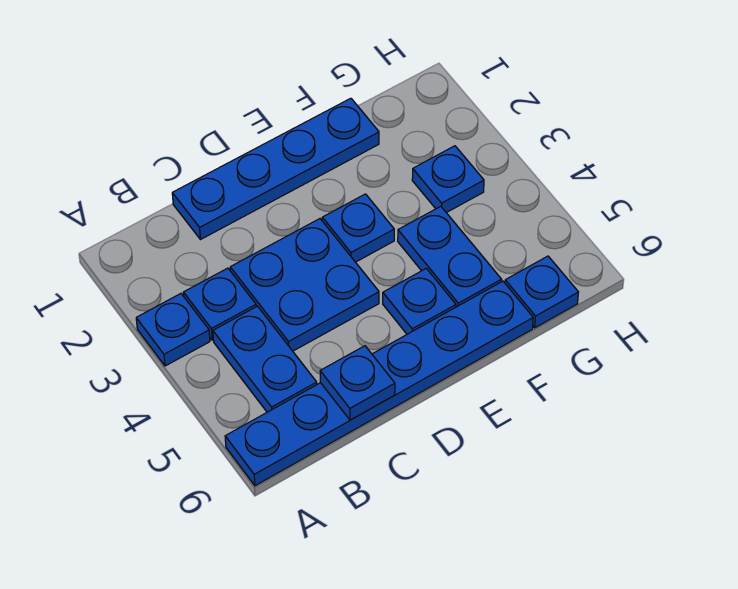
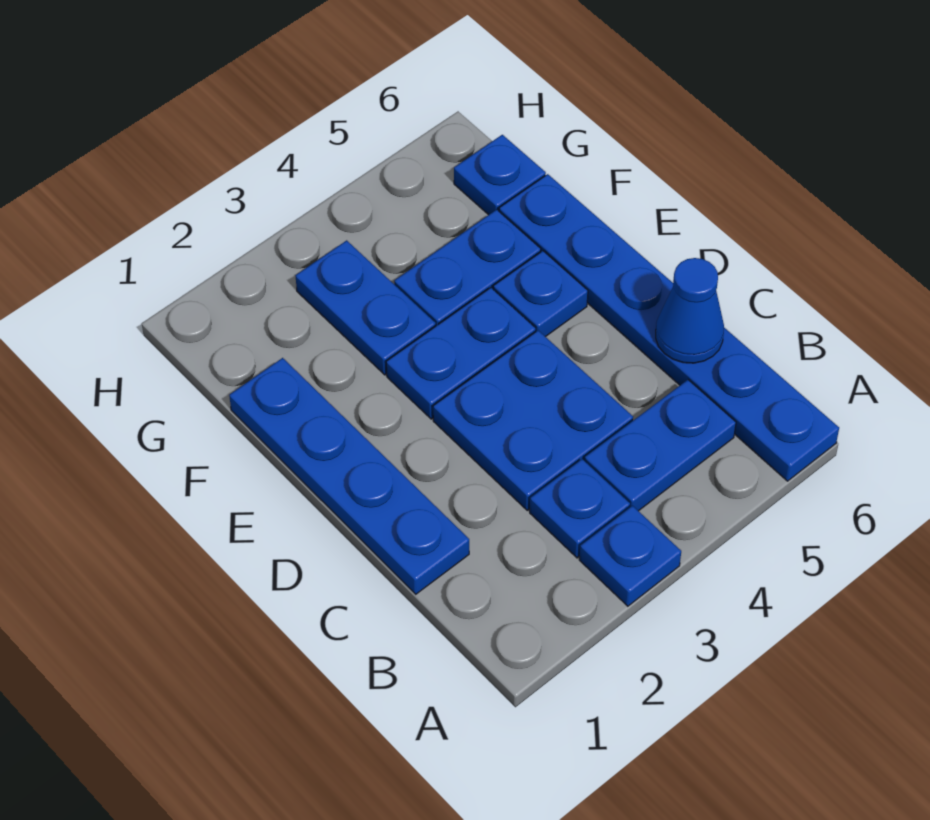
blue 1x1 plate [320,346,395,420] -> blue 1x1 cone [656,258,724,363]
blue 1x1 plate [322,194,394,262] -> blue 1x2 plate [386,288,536,419]
blue 1x1 plate [412,146,484,213] -> blue 1x2 plate [296,240,436,375]

